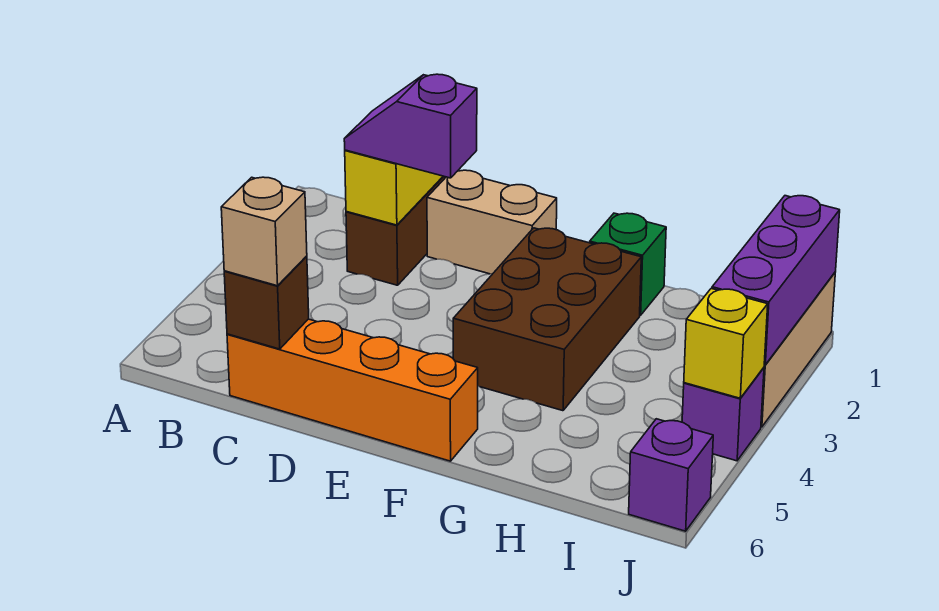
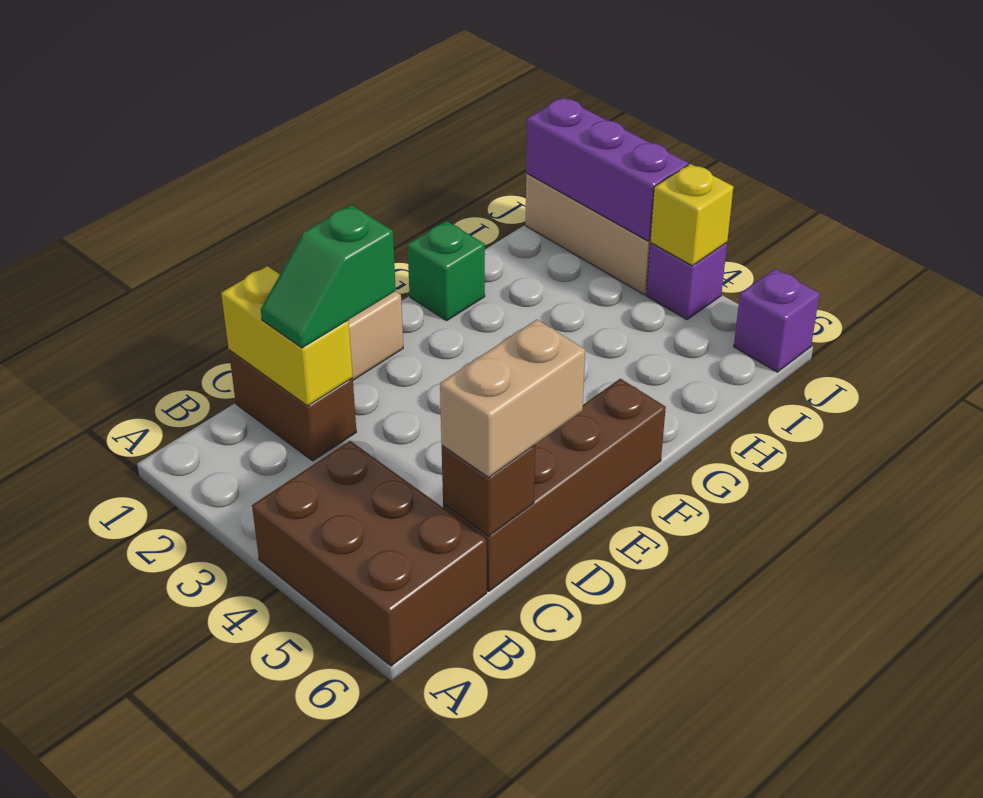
purple 1x2 slope [344,74,477,178] -> green 1x2 slope [261,205,396,348]
orange 1x4 brick [227,319,478,461] -> brown 1x4 brick [443,379,666,592]
tan 1x1 brick [221,177,307,286] -> tan 1x2 brick [440,319,585,477]
brown 2x3 brick [453,228,641,411] -> brown 2x3 brick moved to [252,441,487,666]

